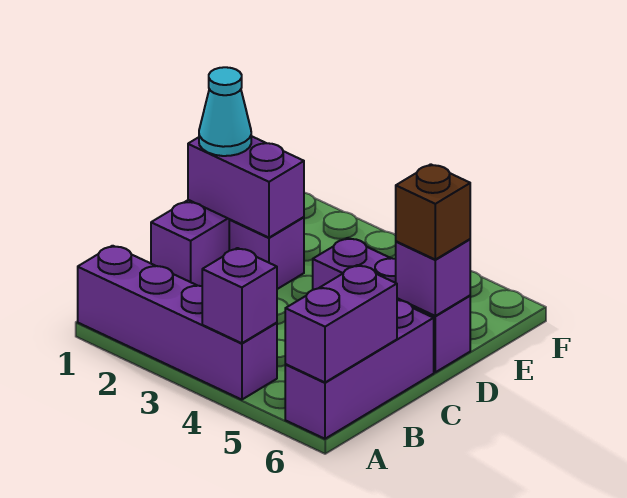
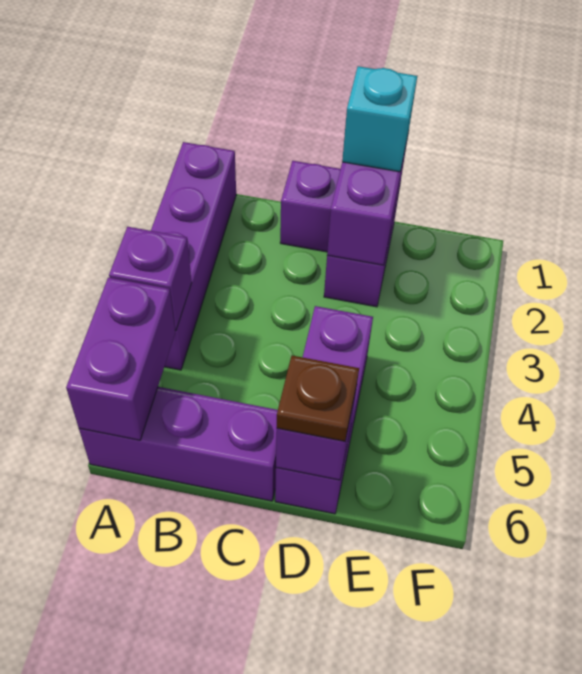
purple 1x2 brick [285,265,397,382] -> purple 1x2 brick turned to [66,277,175,440]
cyan 1x1 cone [199,67,251,156] -> cyan 1x1 brick [342,66,417,172]
brown 1x1 brick [396,164,470,260] -> brown 1x1 plate [277,356,359,441]

